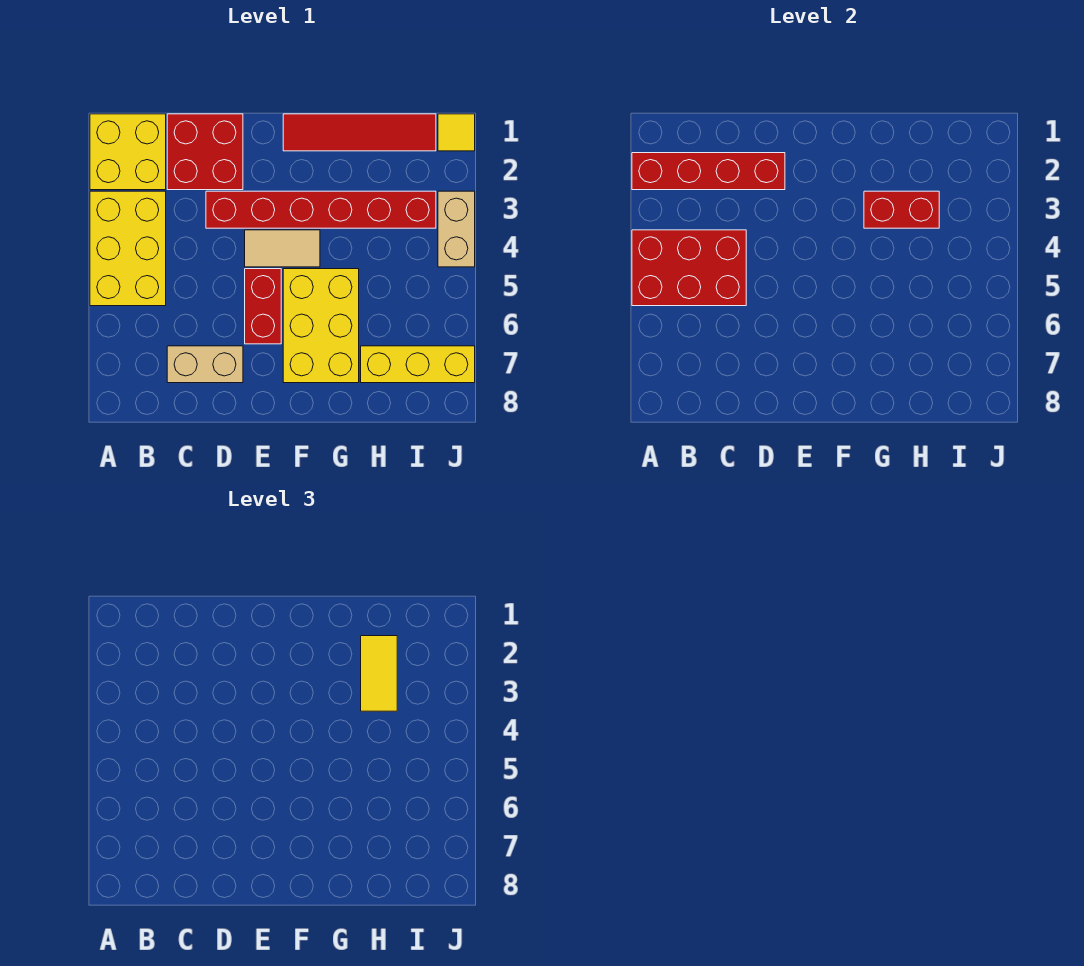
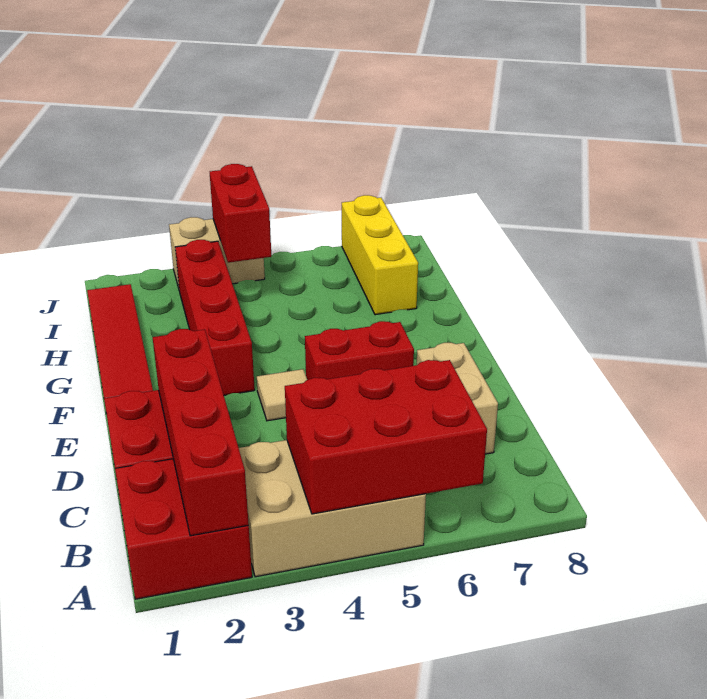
yellow 2x2 brick [90,114,166,190] -> red 2x2 brick [115,459,252,599]
yellow 2x3 brick [90,191,166,306] -> tan 2x3 brick [239,440,426,577]
red 2x3 brick [632,230,746,306] -> red 2x3 brick turned to [285,360,487,514]
red 1x6 brick [206,191,436,228] -> red 1x4 brick [175,240,255,395]
tan 1x2 tile [245,230,320,267] -> tan 1x1 tile [257,369,307,421]
yellow 2x3 brick [283,269,359,383] -> none
red 1x2 brick [864,191,939,228] -> red 1x2 brick moved to [210,164,271,263]
yellow 1x2 tile [361,636,397,711] -> none
yellow 1x1 tile [438,114,475,151] -> none

